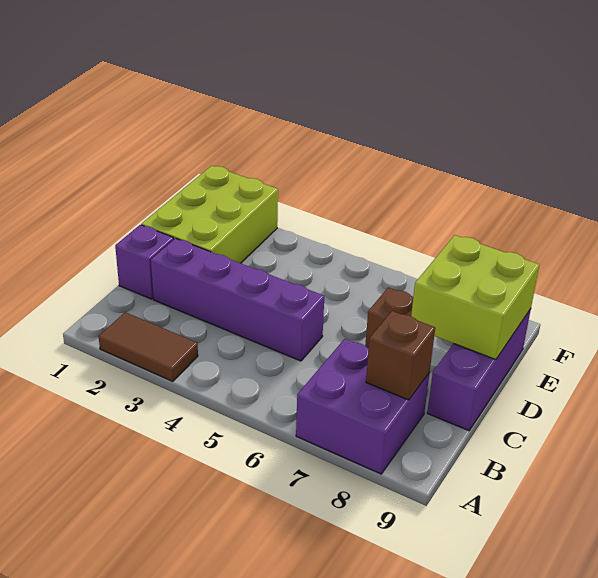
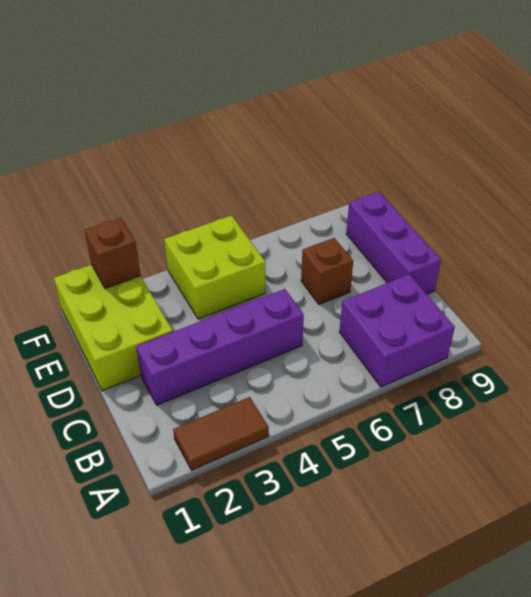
brown 1x1 brick [366,311,435,400] -> brown 1x1 brick moved to [85,218,141,288]
purple 1x1 brick [115,225,174,299] -> none
lime 2x2 brick [411,235,539,360] -> lime 2x2 brick moved to [164,216,265,319]

